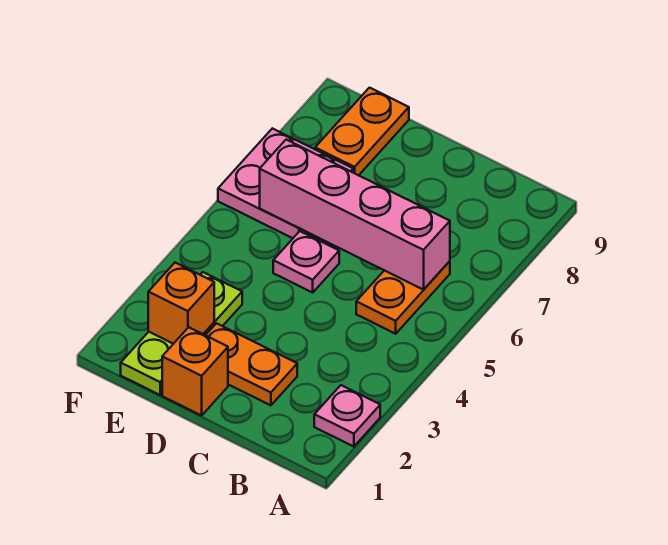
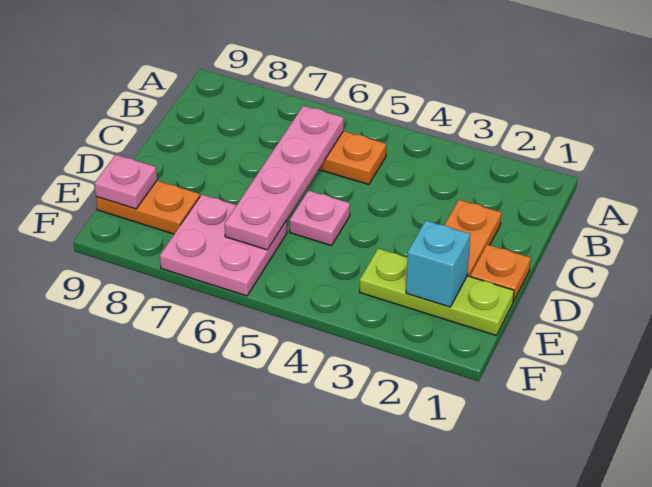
pink 1x1 plate [314,385,380,447] -> pink 1x1 plate moved to [94,155,157,209]
pink 1x4 brick [260,140,450,290] -> pink 1x4 plate [225,106,344,250]
orange 1x1 brick [162,327,228,416] -> orange 1x1 plate [470,244,531,302]
orange 1x1 brick [148,263,214,344] -> cyan 1x1 brick [406,221,470,307]

